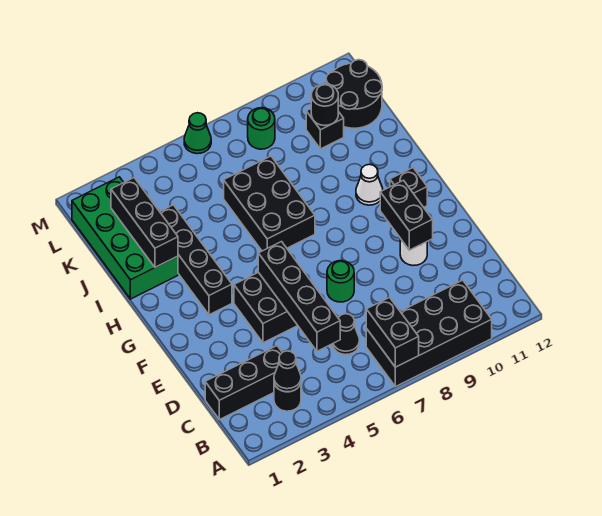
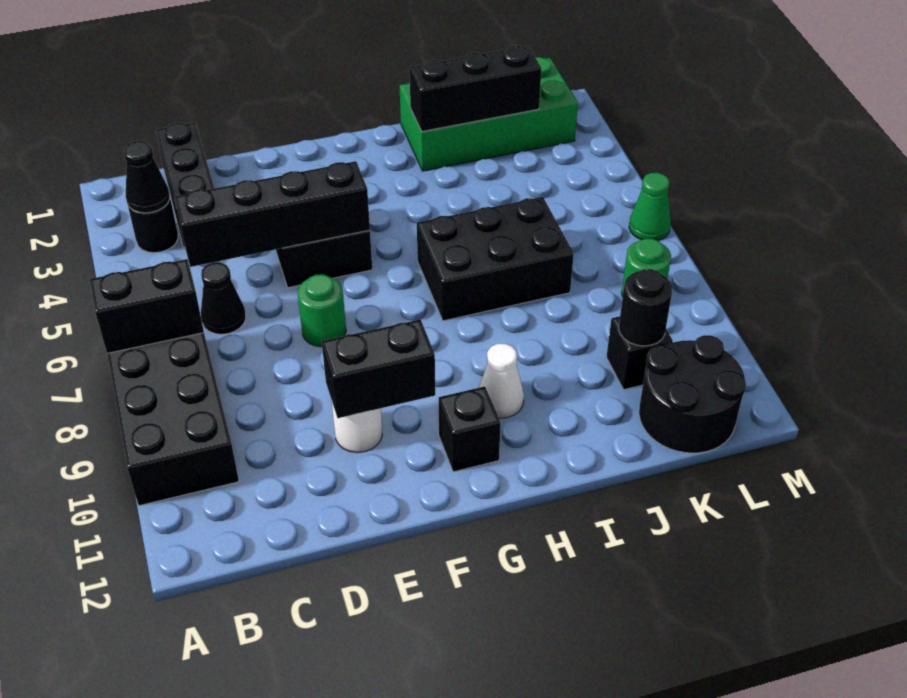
black 1x4 brick [160,205,232,315] -> none

